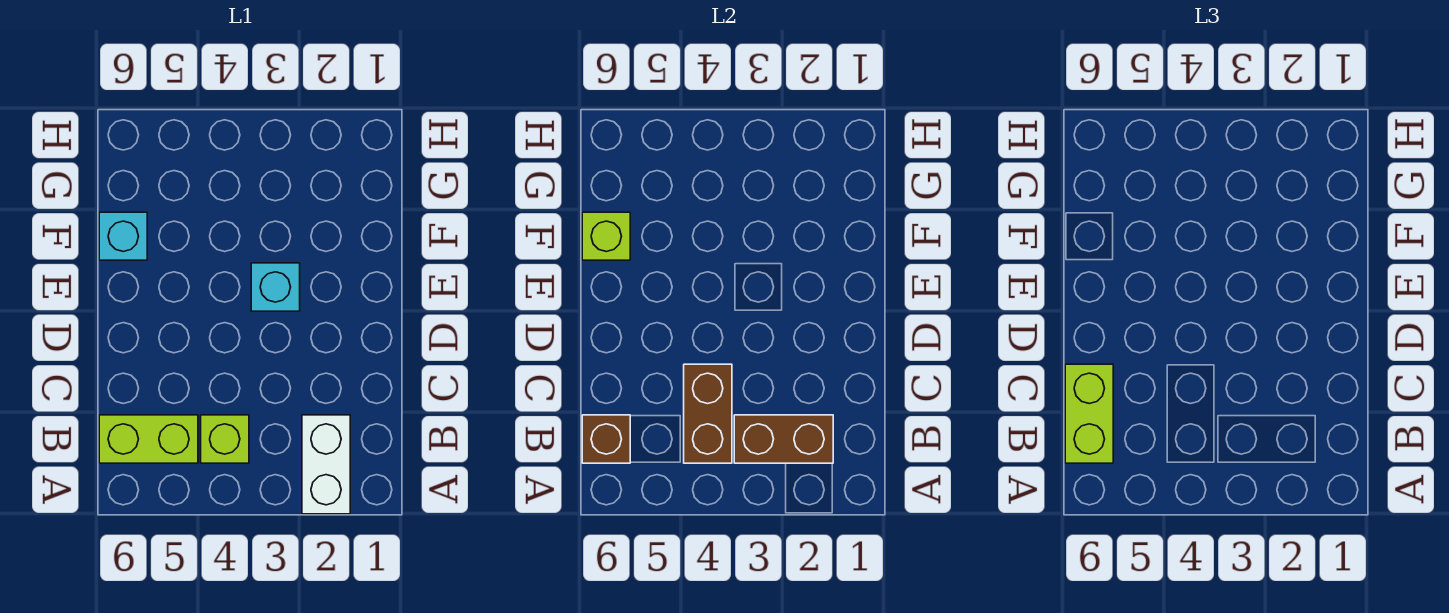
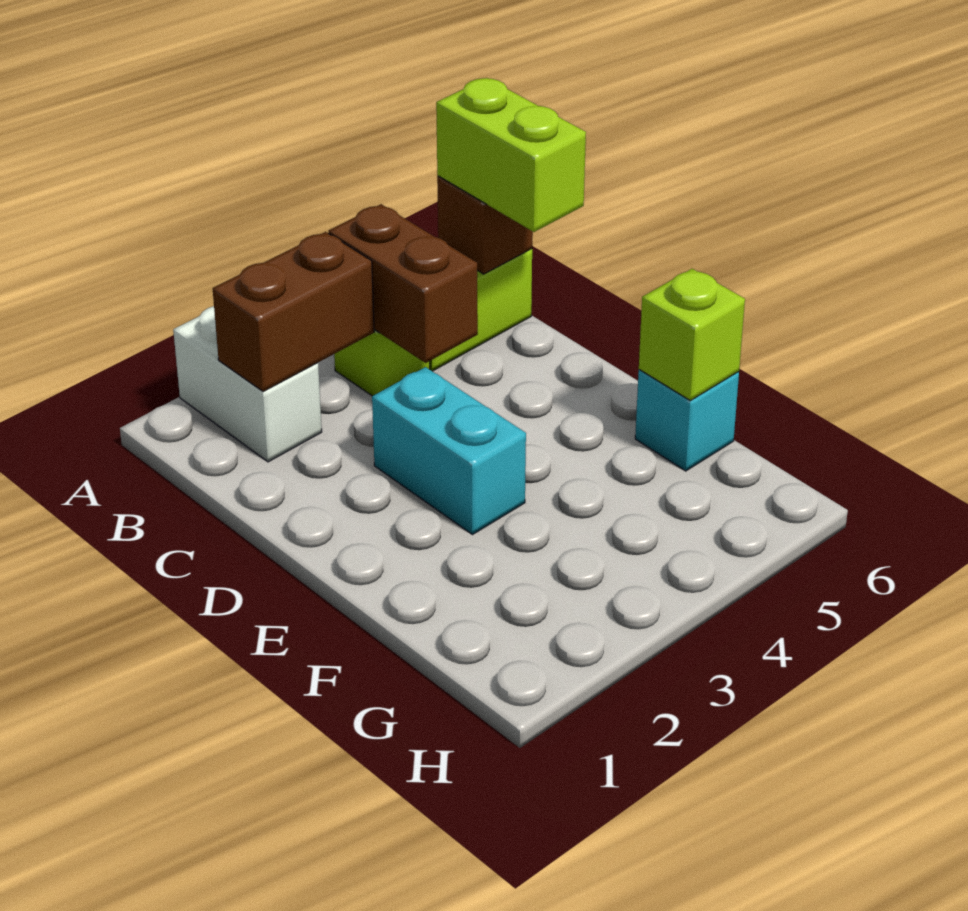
cyan 1x1 brick [251,263,300,311] -> cyan 1x2 brick [372,367,526,535]

